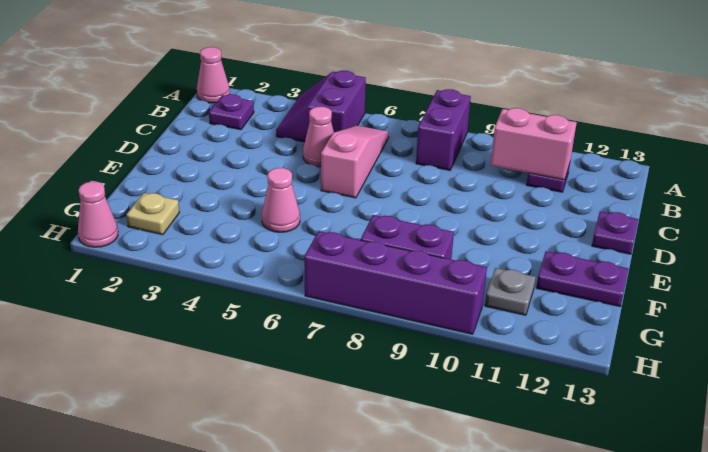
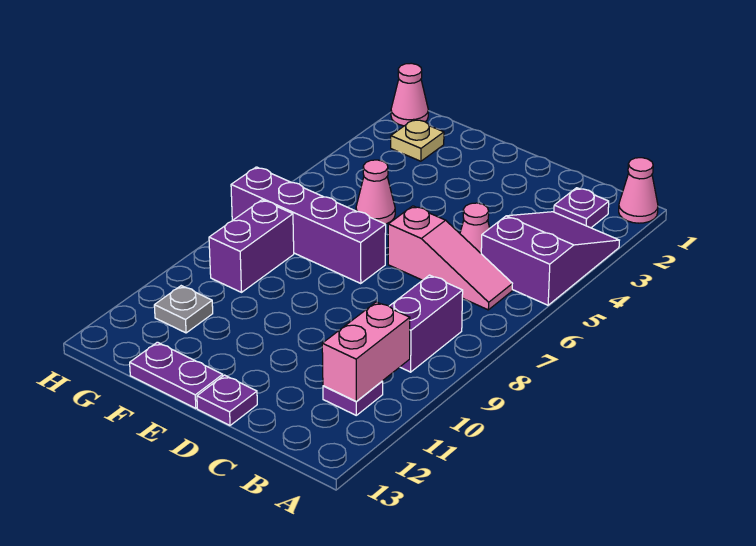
purple 2x2 slope [276,71,366,142] -> purple 2x3 slope [481,212,619,305]
purple 1x2 brick [416,89,471,170] -> purple 1x2 brick turned to [389,275,463,372]
purple 1x2 plate [536,251,628,306] -> purple 1x2 plate turned to [130,342,223,408]
purple 1x4 brick [304,231,487,334] -> purple 1x4 brick turned to [231,167,386,284]

